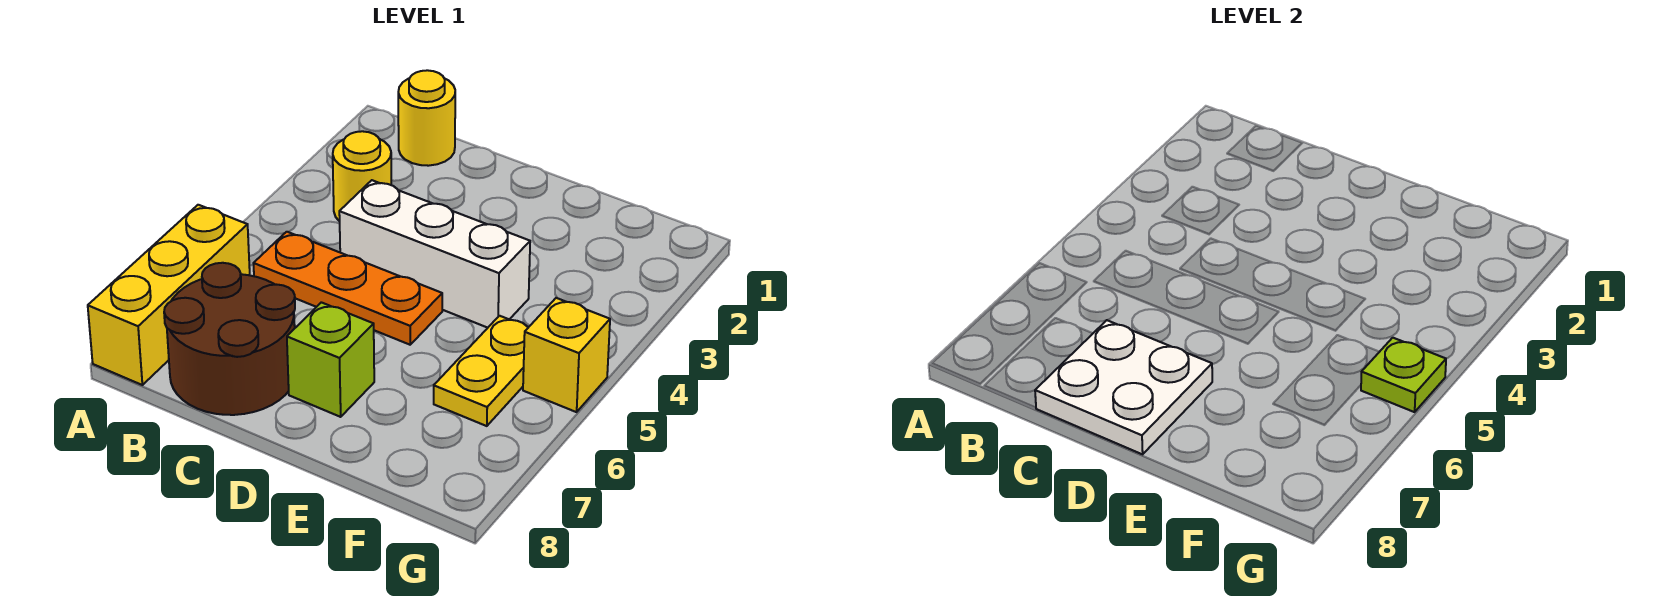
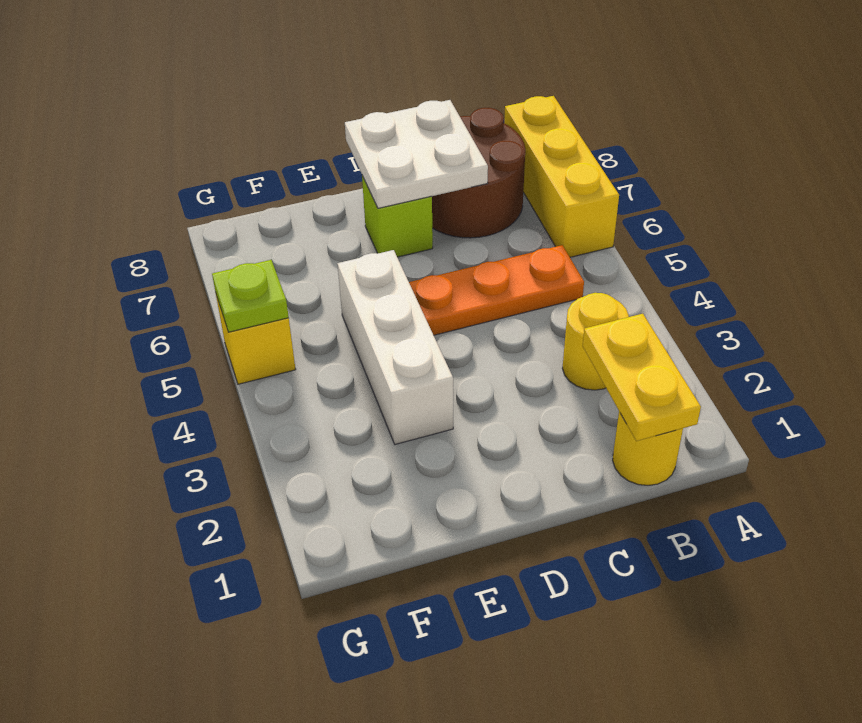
white 1x3 brick [339,180,530,328] -> white 1x3 brick turned to [337,250,453,444]
yellow 1x2 plate [434,316,528,426] -> yellow 1x2 plate moved to [583,314,701,441]

